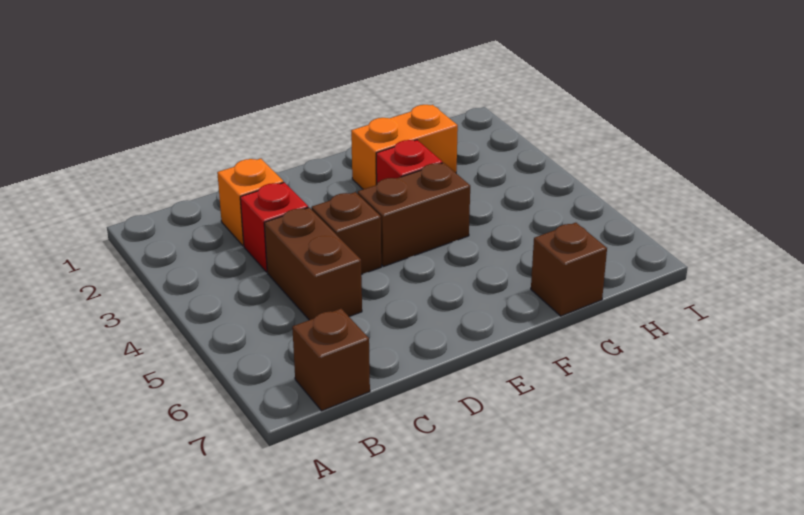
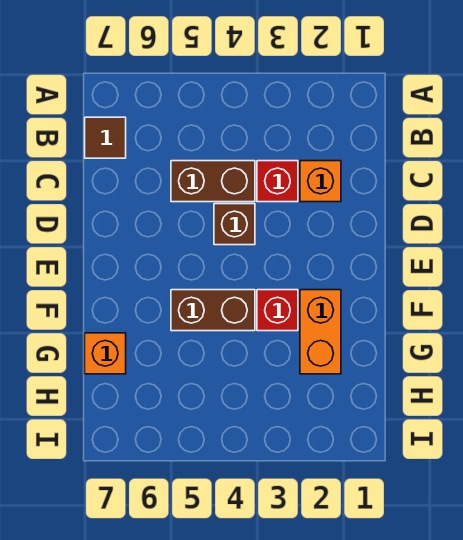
brown 1x1 brick [292,309,370,411] -> brown 1x1 tile [85,117,126,158]
brown 1x2 brick [358,163,470,266] -> brown 1x2 brick turned to [171,290,255,331]
brown 1x1 brick [531,223,607,316] -> orange 1x1 brick [85,333,126,374]

